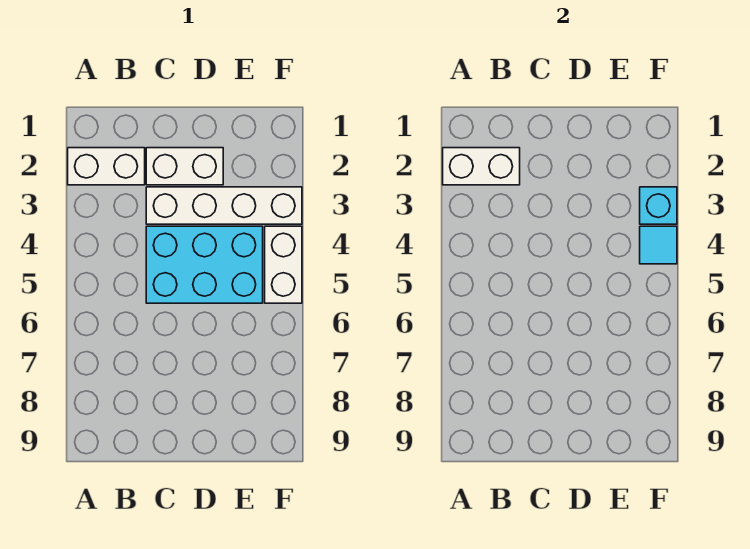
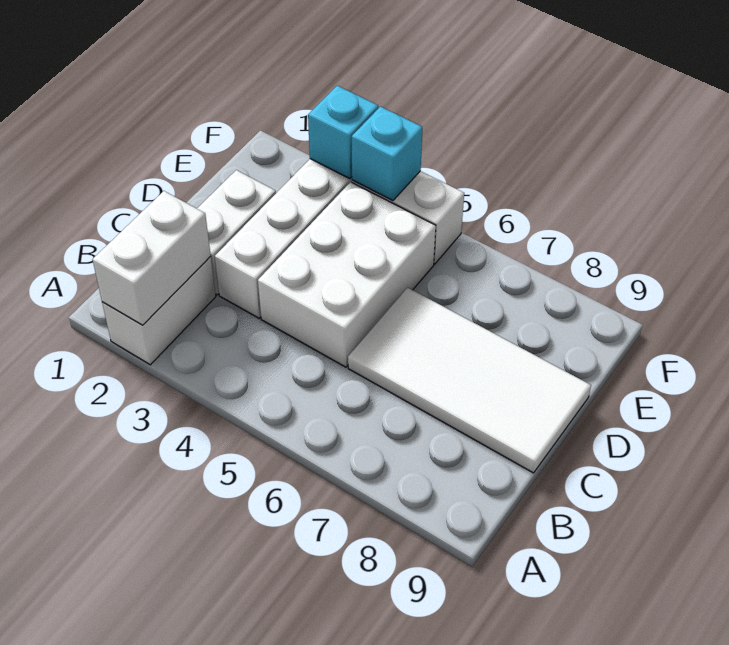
cyan 2x3 brick [146,226,263,303] -> white 2x3 brick [258,182,436,367]
none -> white 2x4 tile [348,288,591,473]
cyan 1x1 tile [640,226,677,264] -> cyan 1x1 brick [352,107,422,201]

